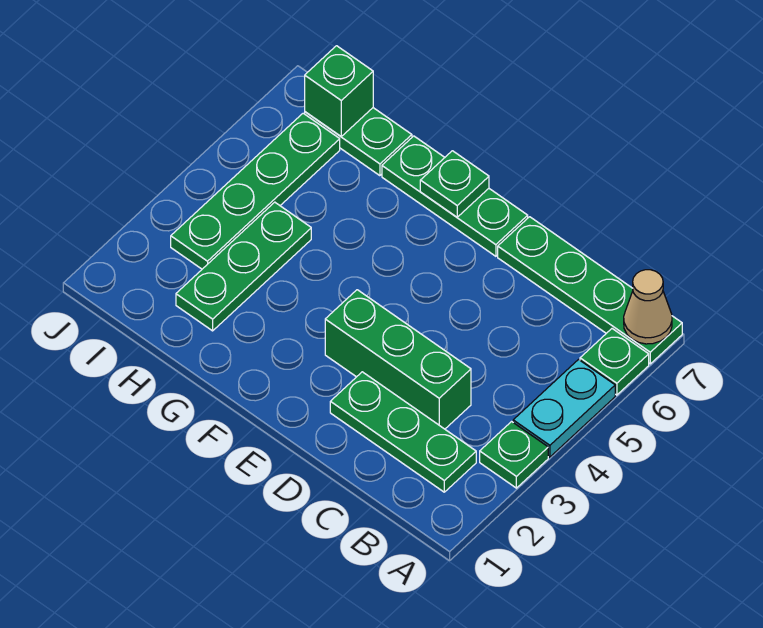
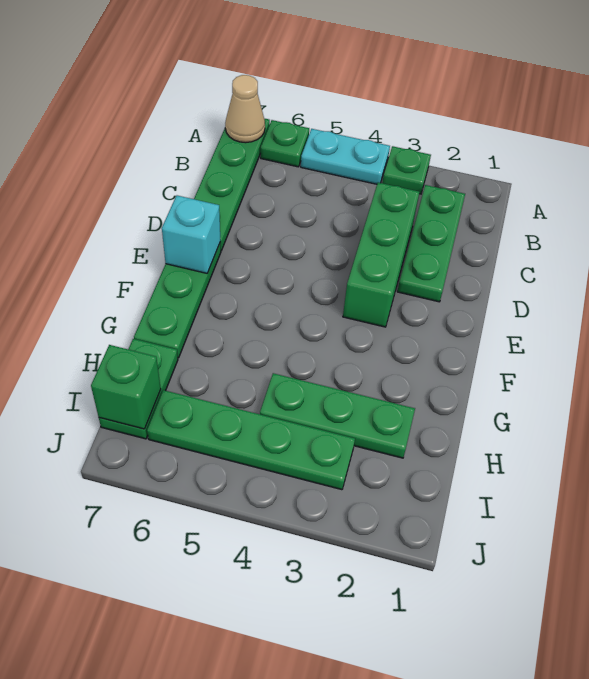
none -> cyan 1x1 brick [162,195,220,273]
green 1x1 plate [420,151,489,217] -> none

